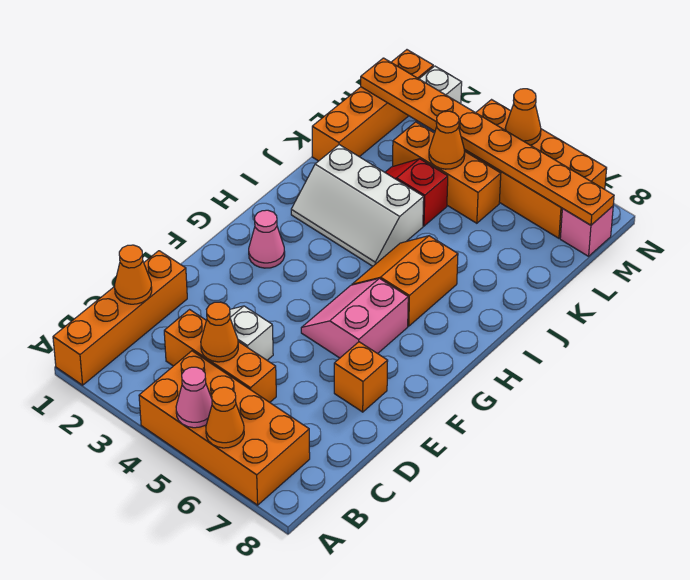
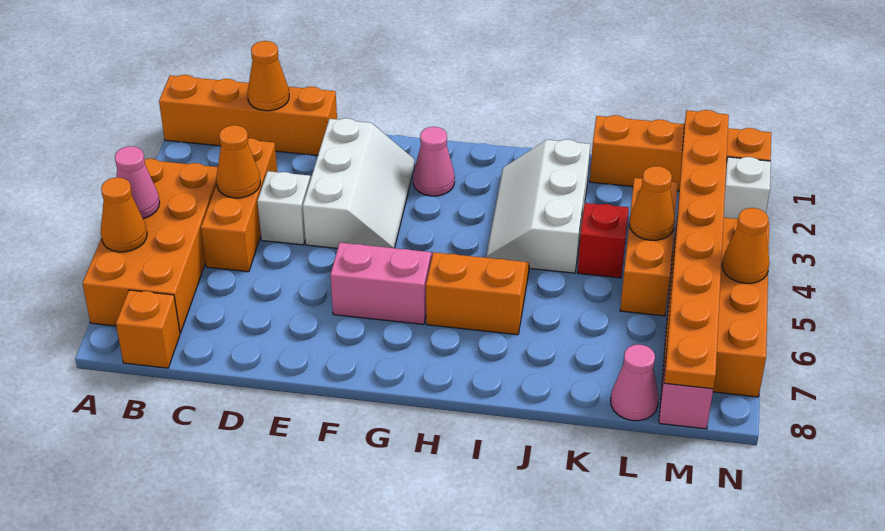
none -> white 2x3 slope [303,118,415,248]
orange 1x1 brick [334,342,388,412] -> orange 1x1 brick moved to [116,290,180,368]
none -> pink 1x1 cone [611,344,659,421]

